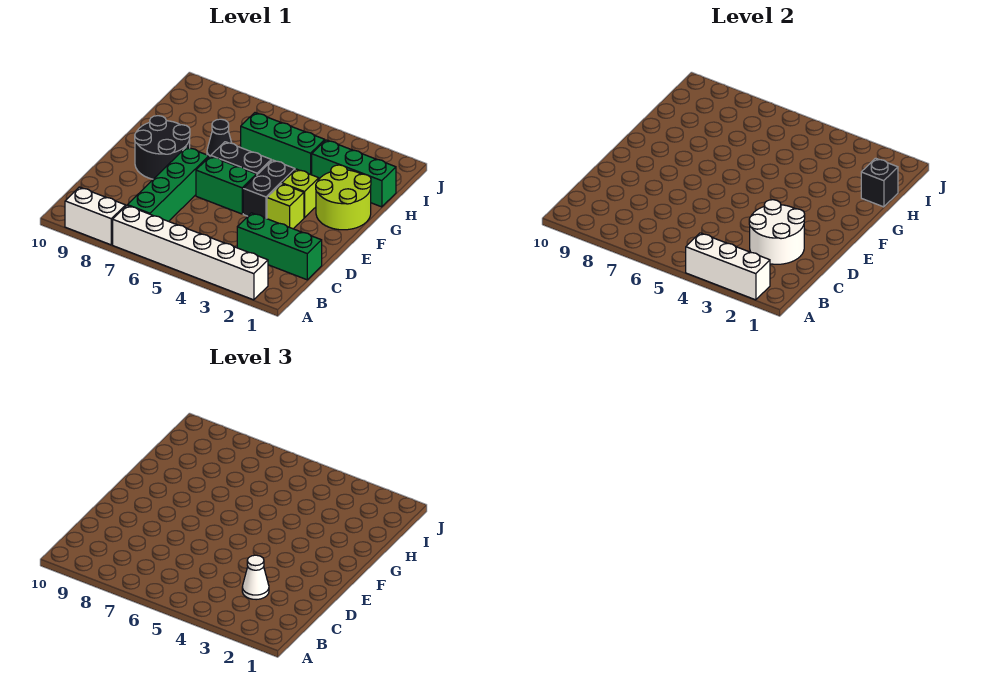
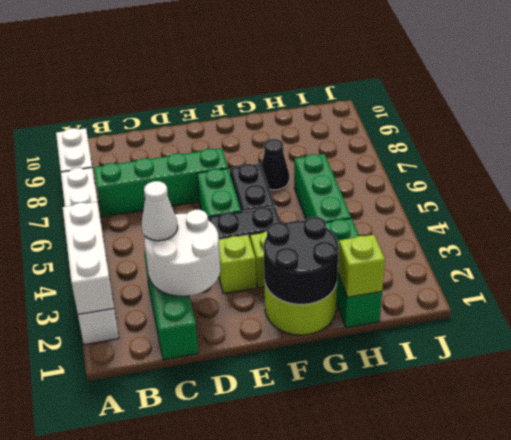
black 2x2 round brick [135,116,190,179] -> black 2x2 round brick moved to [264,217,339,304]
black 1x1 brick [861,158,898,207] -> lime 1x1 brick [338,235,385,297]

